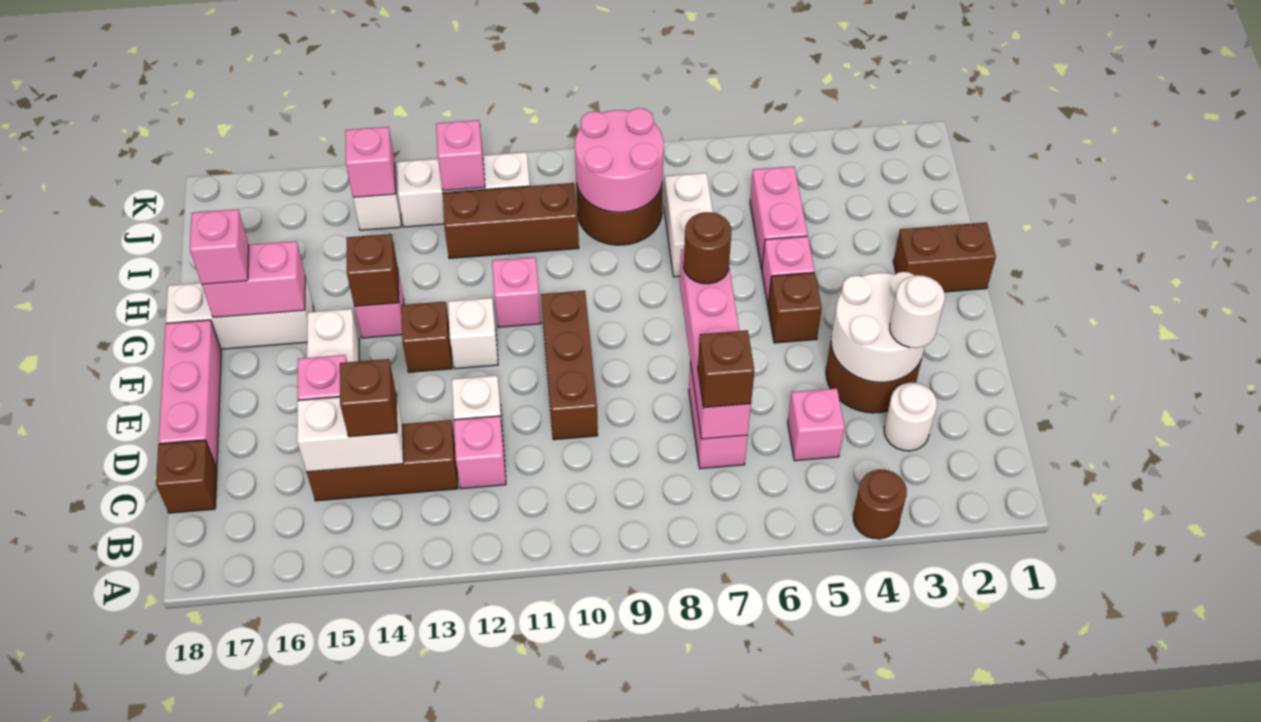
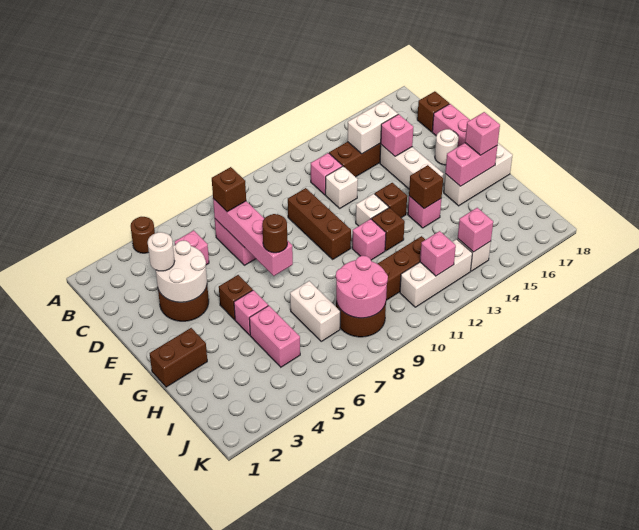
white 1x1 round brick [884,383,937,451] -> white 1x1 round brick moved to [435,129,458,165]
brown 1x1 brick [340,359,397,437] -> brown 1x1 brick moved to [372,207,405,251]

